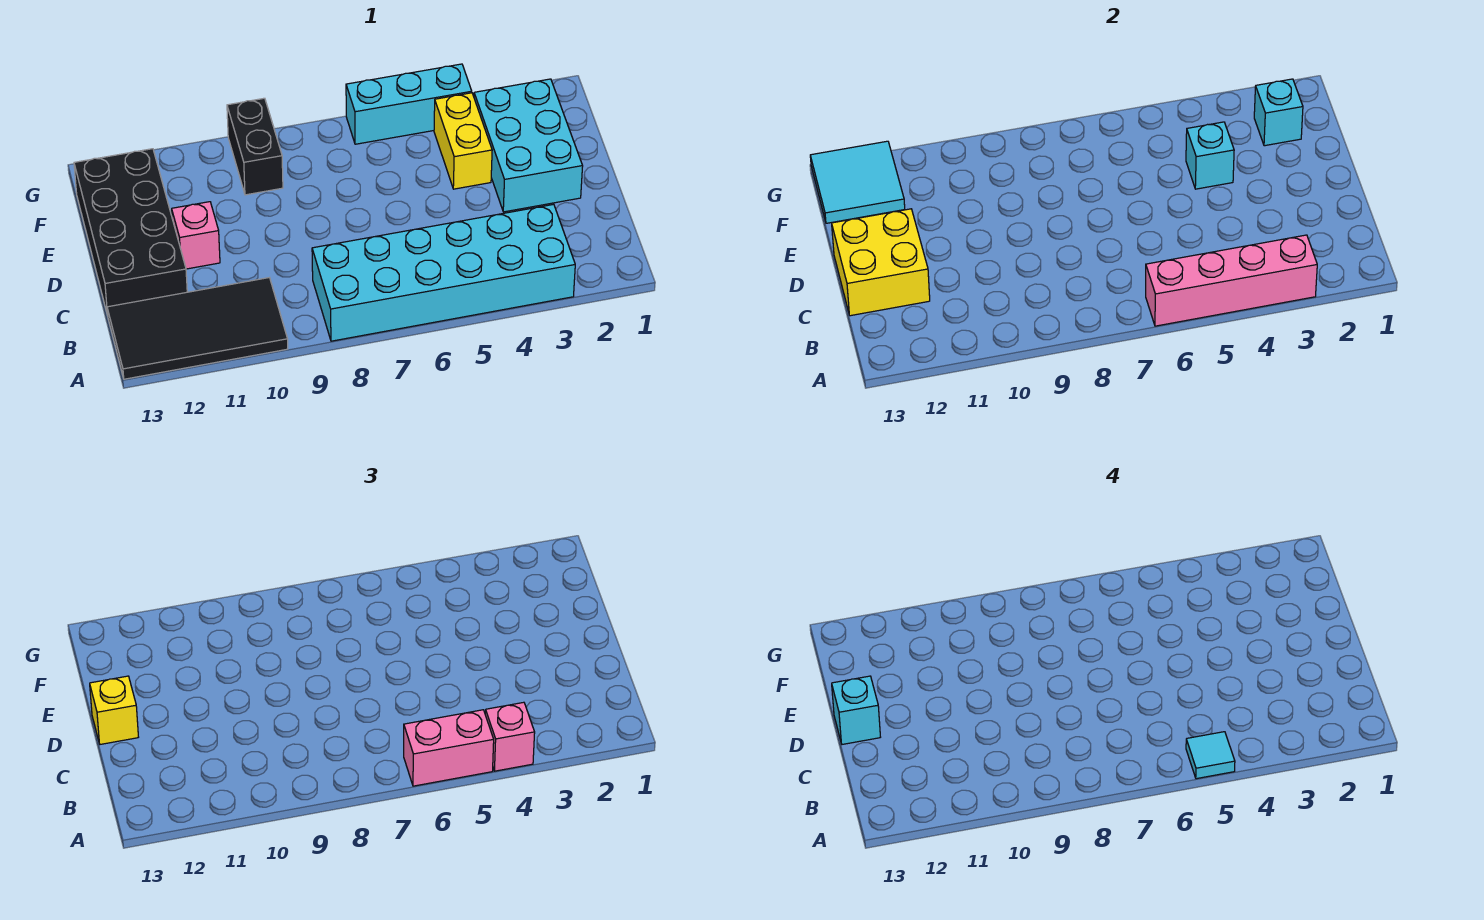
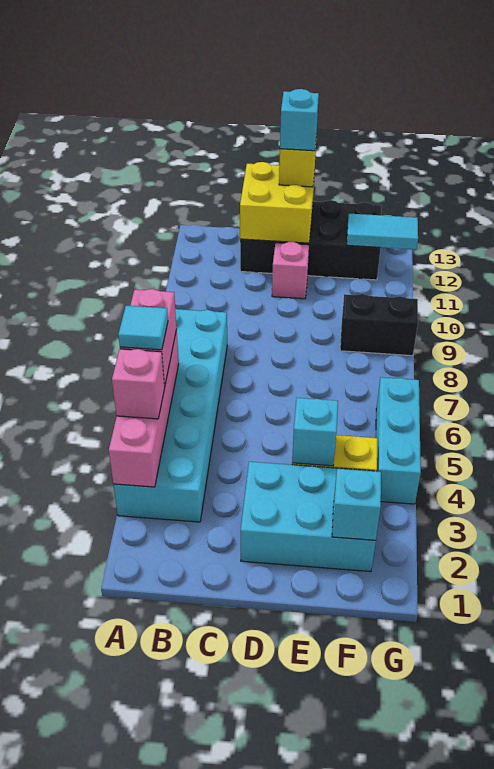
black 2x4 tile [107,278,288,379] -> none
cyan 2x2 tile [810,141,905,223] -> cyan 1x2 tile [347,214,418,250]

